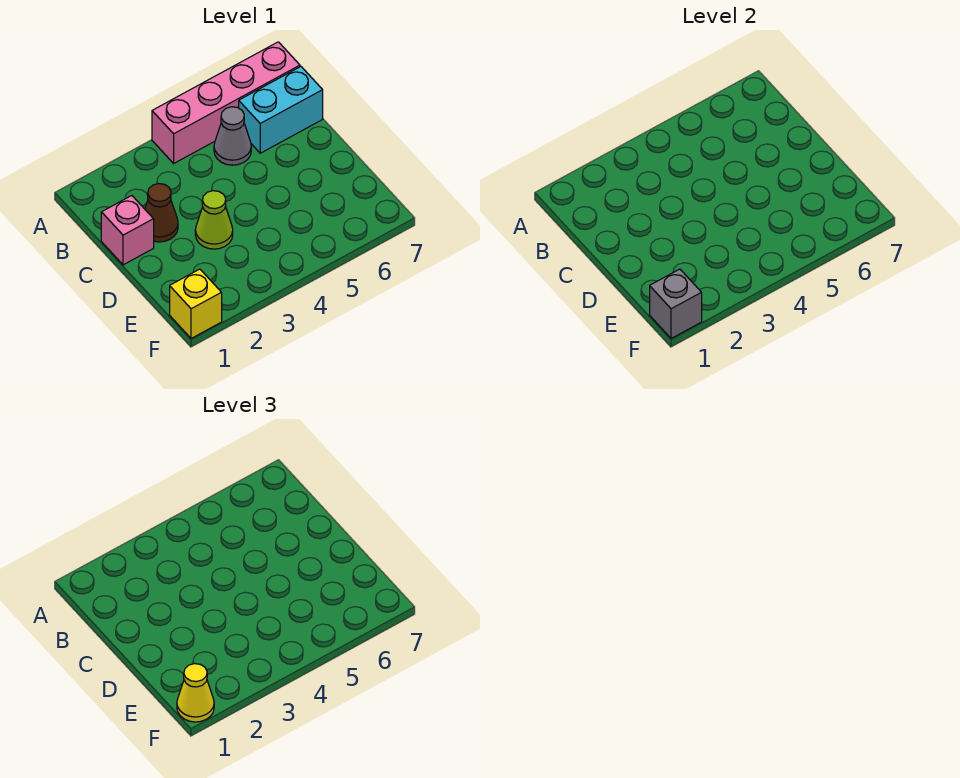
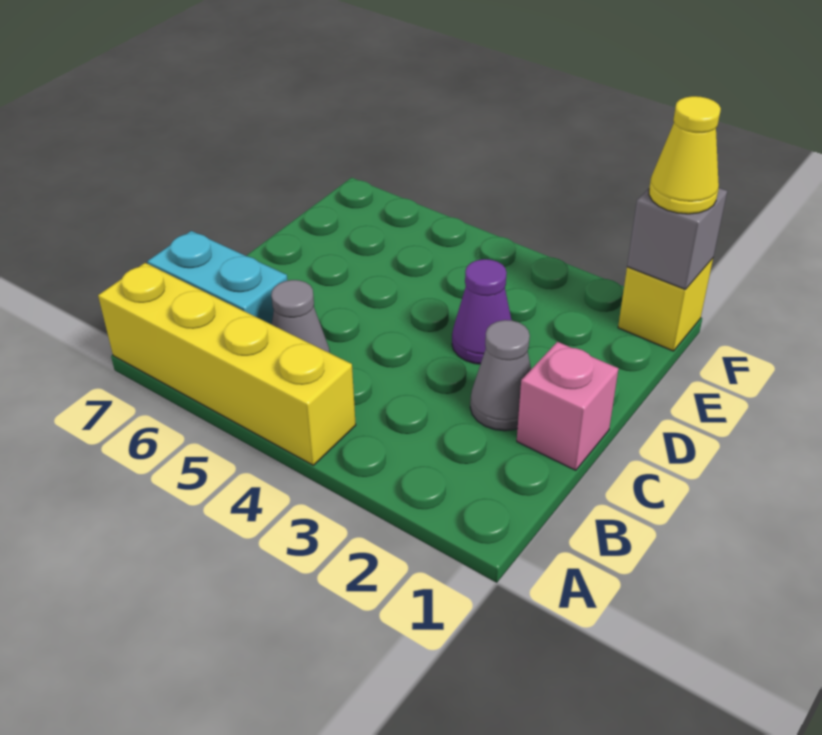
pink 1x4 brick [152,42,300,163] -> yellow 1x4 brick [98,263,356,465]
brown 1x1 cone [145,184,178,242] -> grey 1x1 cone [470,320,531,431]
lime 1x1 cone [195,191,233,249] -> purple 1x1 cone [452,259,511,364]

